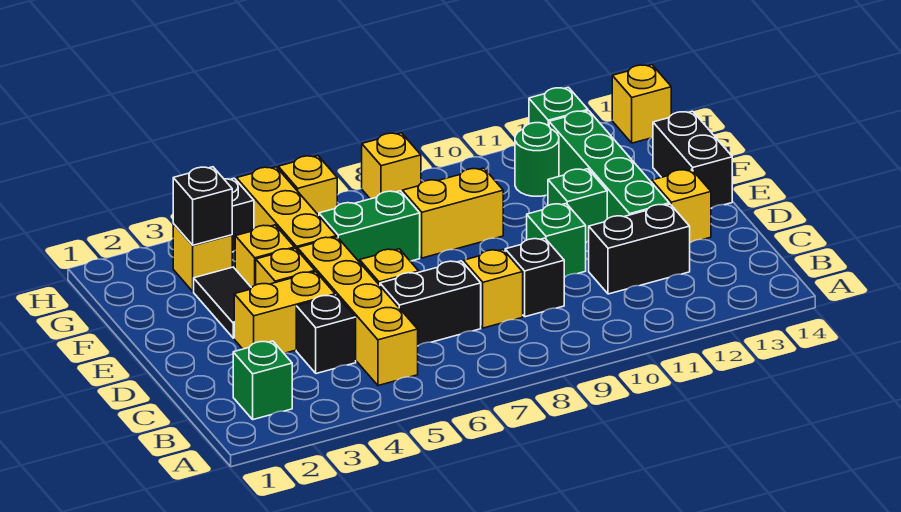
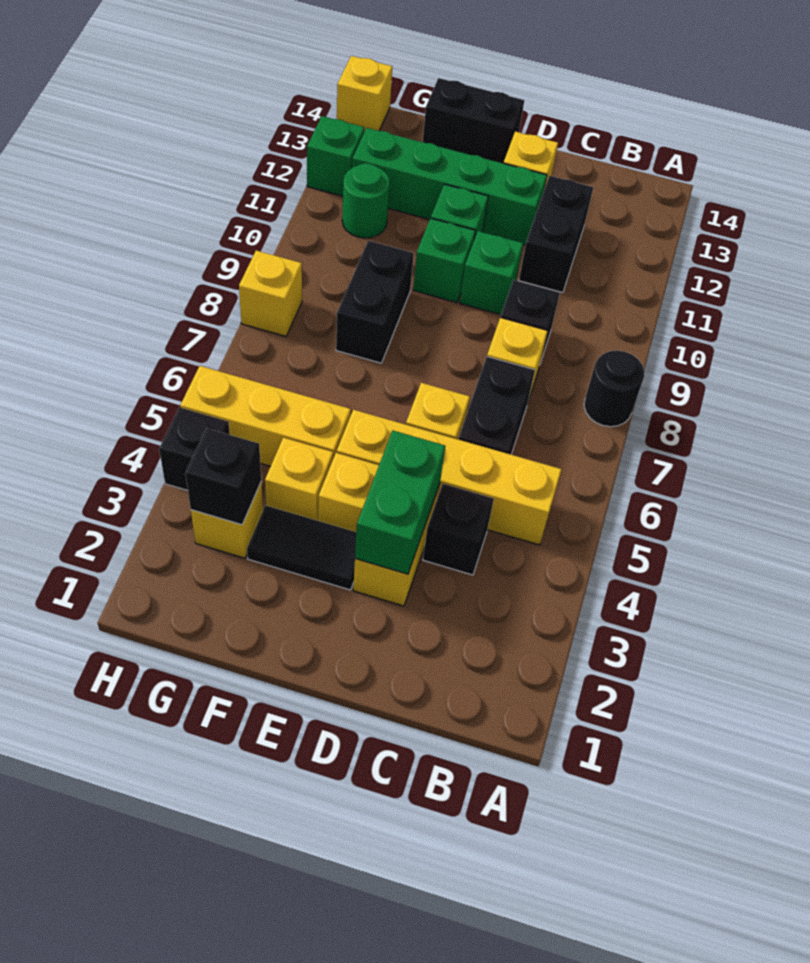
none -> black 1x1 round brick [584,350,644,427]
green 1x1 brick [233,341,292,420] -> green 1x1 brick moved to [413,218,475,302]
green 1x2 brick [319,191,420,262] -> green 1x2 brick moved to [355,430,445,574]
yellow 1x2 brick [402,168,503,258] -> black 1x2 brick [336,241,414,363]
yellow 1x1 brick [278,156,337,215] -> none

